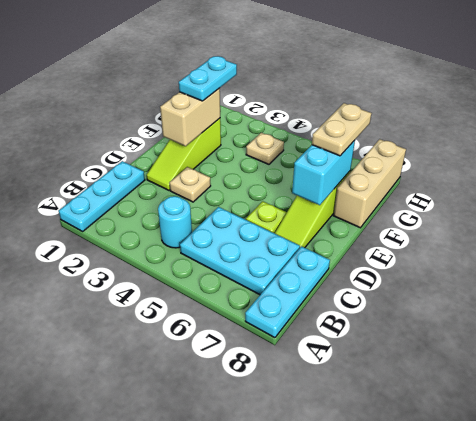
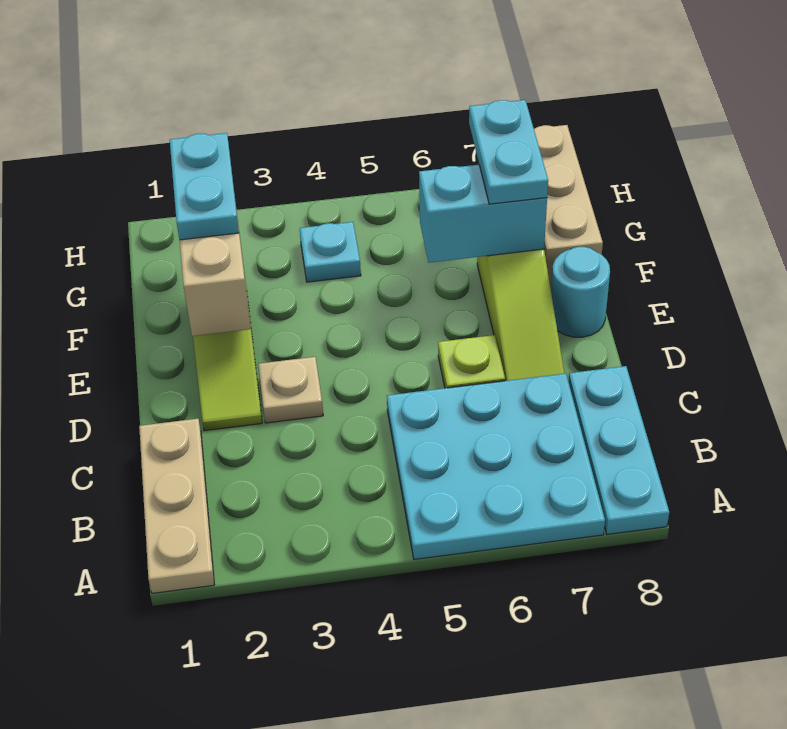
cyan 1x3 plate [59,161,145,231] -> tan 1x3 plate [139,419,214,593]
cyan 1x1 round brick [158,196,192,248] -> cyan 1x1 round brick moved to [551,247,610,337]
cyan 2x3 plate [180,207,300,295] -> cyan 3x3 plate [387,373,605,559]
cyan 1x2 brick [292,140,355,205] -> cyan 1x2 brick turned to [419,165,547,263]
tan 1x2 plate [312,103,372,156] -> cyan 1x2 plate [469,100,548,204]
tan 1x1 plate [246,133,284,164] -> cyan 1x1 plate [300,222,361,282]

